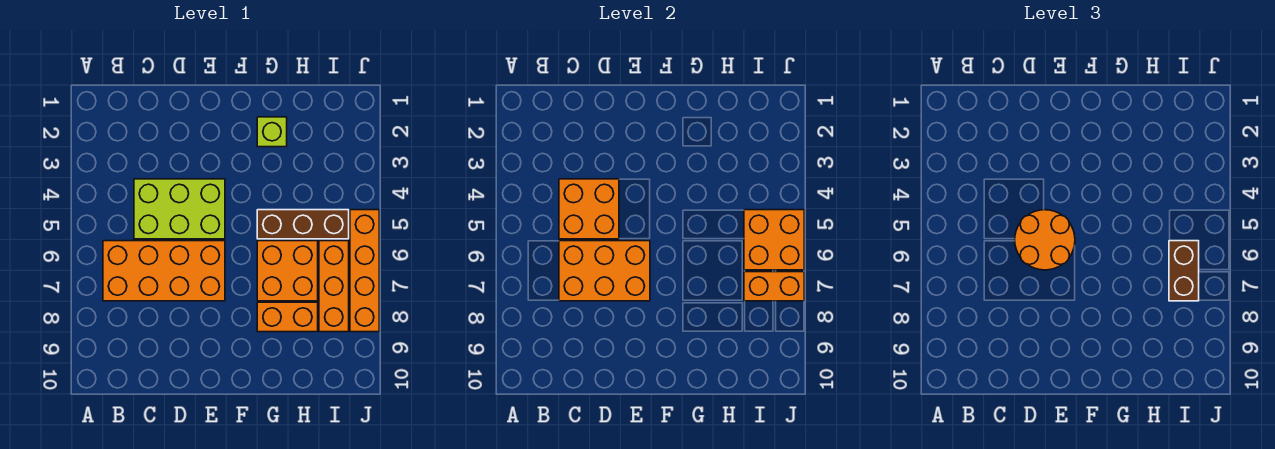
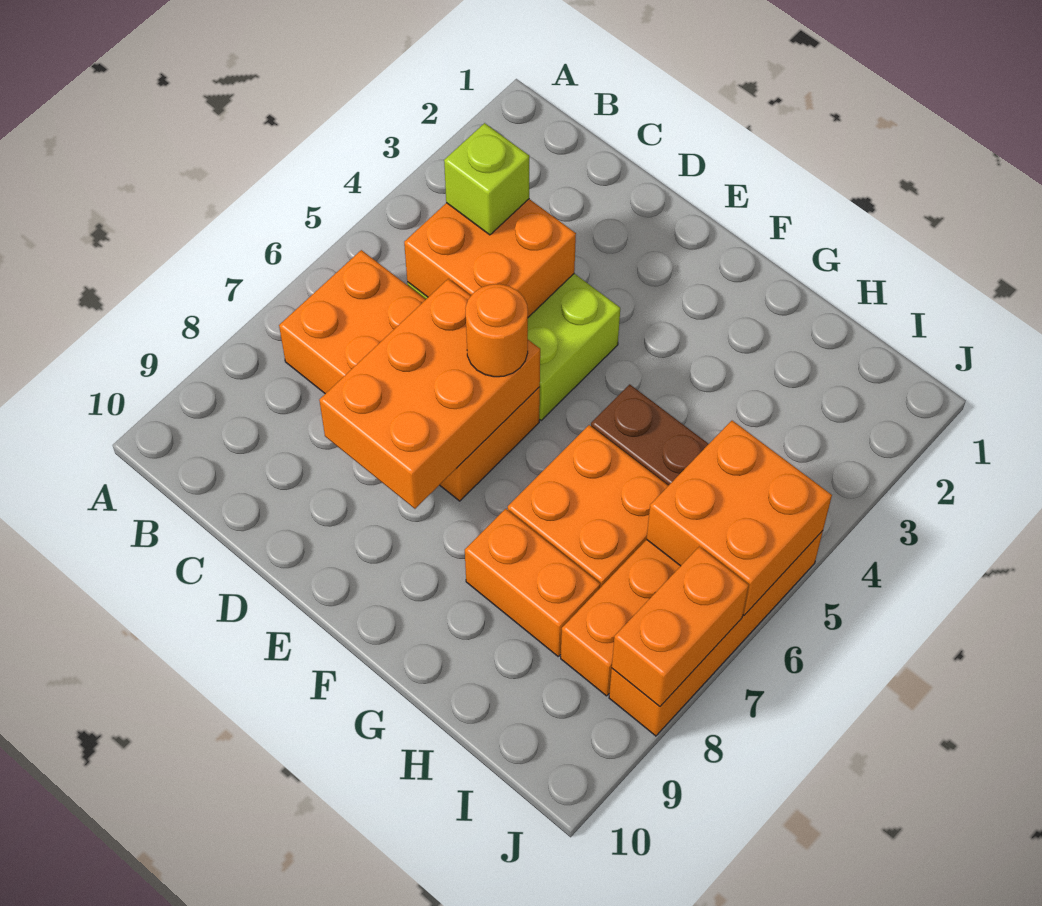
orange 2x3 brick [559,241,650,301] -> orange 2x3 brick turned to [319,279,540,509]
orange 2x2 round brick [1015,210,1075,270] -> orange 1x1 round brick [465,284,528,377]
lime 1x1 brick [257,117,287,147] -> lime 1x1 brick moved to [444,123,530,235]
brown 1x2 brick [1169,241,1199,301] -> none
orange 1x2 brick [744,272,804,301] -> orange 1x2 brick turned to [612,547,749,707]

